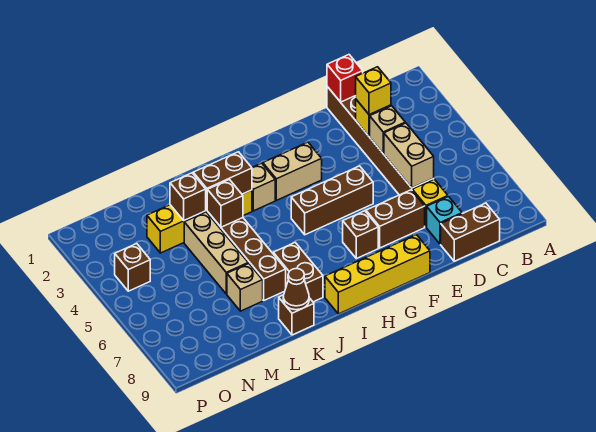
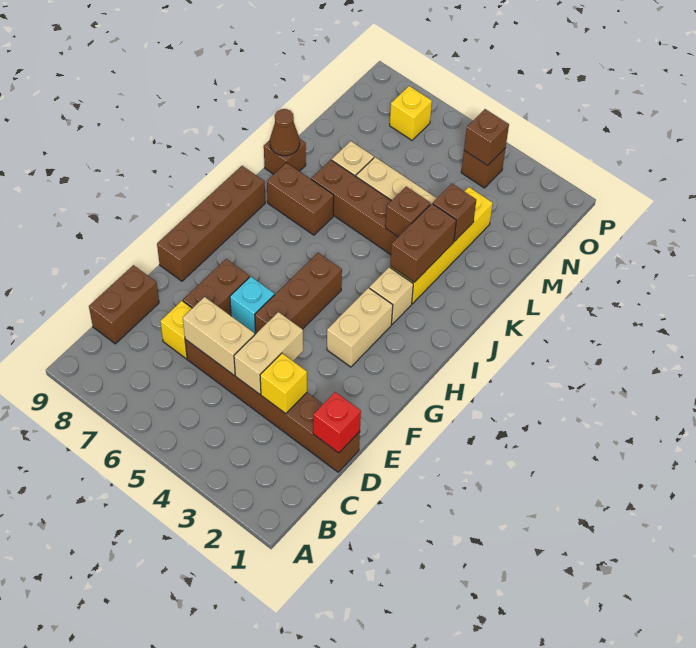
yellow 1x1 brick [356,67,391,115] -> yellow 1x1 brick moved to [390,86,432,140]
tan 1x1 brick [370,106,405,154] -> tan 1x2 brick [234,312,303,394]
cyan 1x1 brick [427,197,462,244] -> cyan 1x1 brick moved to [230,276,274,333]
yellow 1x4 brick [325,235,430,314] -> brown 1x4 brick [157,166,265,281]
brown 1x1 brick [343,211,378,259] -> brown 1x1 brick moved to [464,109,509,165]

